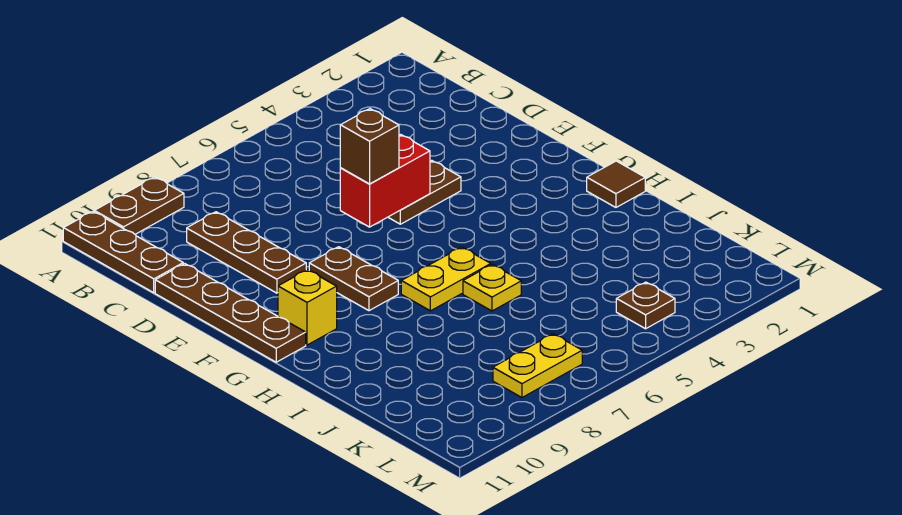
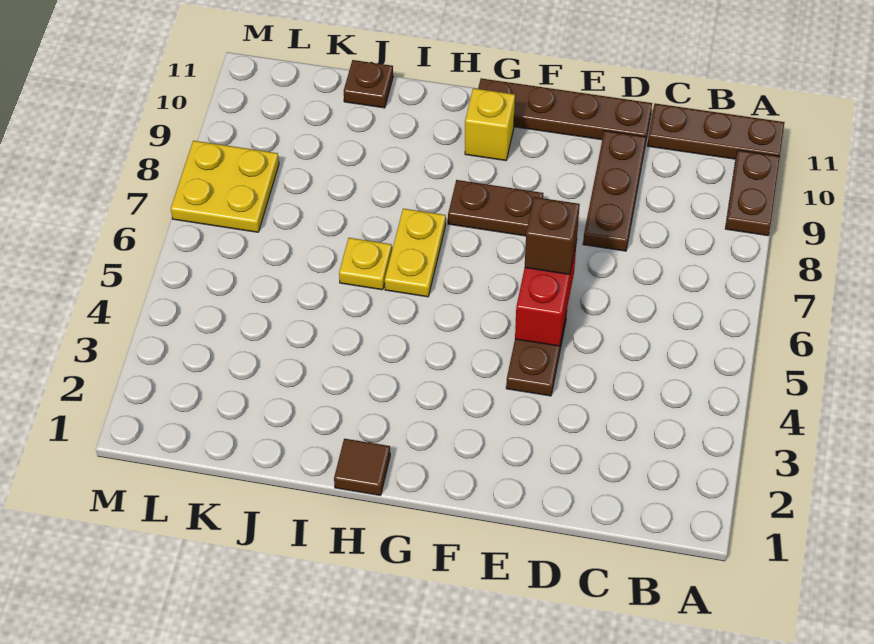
brown 1x3 plate [187,212,306,293] -> brown 1x3 plate turned to [583,131,646,251]
brown 1x1 plate [616,282,675,329] -> brown 1x1 plate moved to [344,60,393,108]
yellow 1x2 plate [493,334,582,397] -> yellow 2x2 plate [171,141,279,232]

